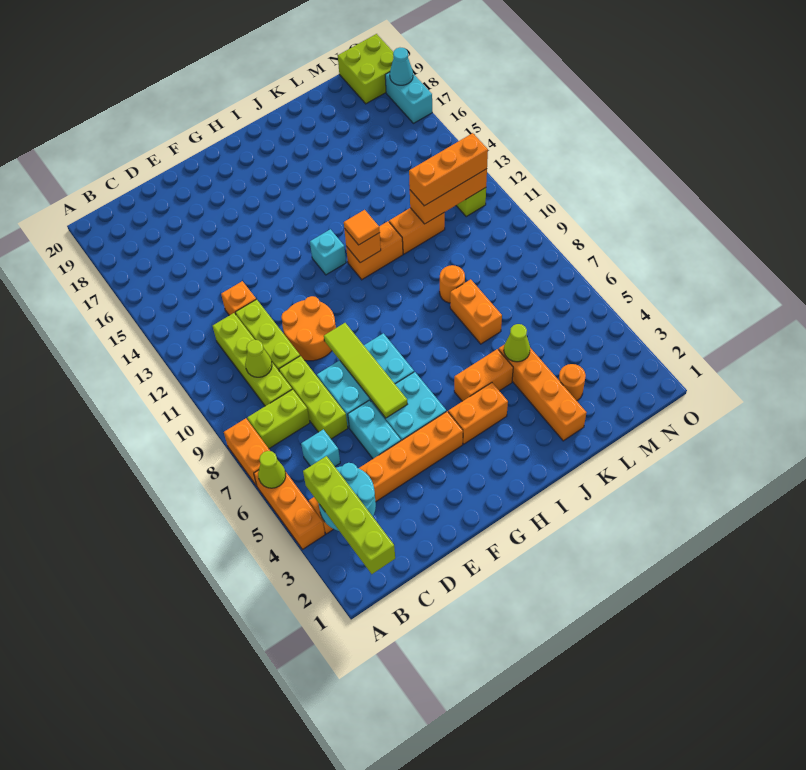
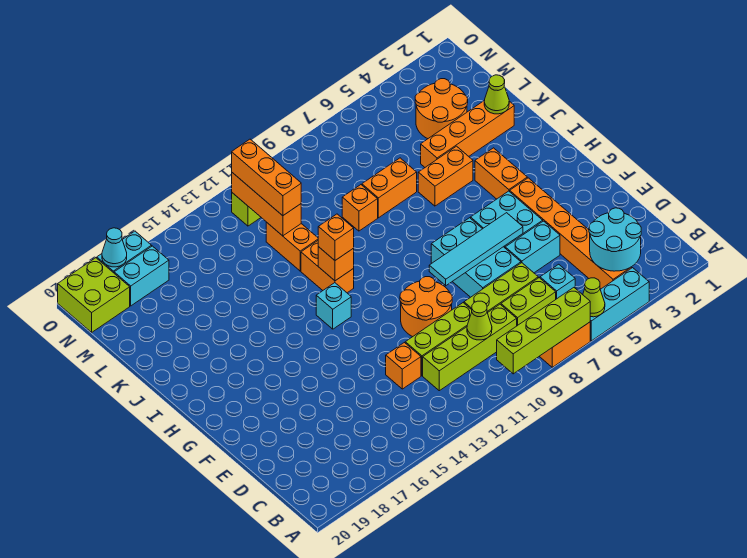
orange 1x3 brick [254,470,325,549] -> cyan 1x3 brick [590,268,649,341]
lime 1x4 brick [303,456,395,574] -> lime 1x4 brick moved to [497,288,590,374]
lime 1x2 brick [247,389,310,448] -> lime 1x2 brick turned to [501,278,556,326]
lime 1x4 tile [324,323,407,418] -> cyan 1x4 tile [429,213,523,286]
orange 1x2 brick [454,349,513,401] -> orange 1x2 brick turned to [418,146,473,206]
orange 1x1 tile [344,210,380,245] -> orange 1x1 brick [318,214,354,260]
lime 1x1 cone [504,324,530,362] -> lime 1x1 cone moved to [484,75,509,114]
orange 1x1 round brick [440,265,465,303] -> orange 1x1 brick [342,185,378,231]
orange 1x1 round brick [559,364,586,401] -> orange 2x2 round brick [415,79,468,139]
none -> cyan 1x2 brick [114,246,169,306]

